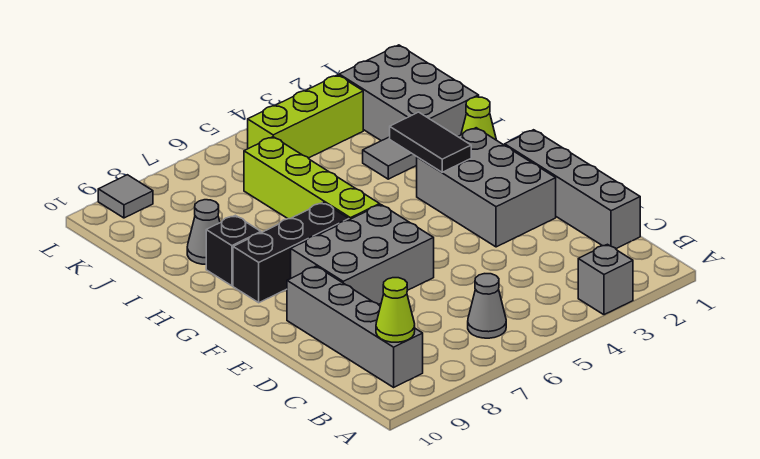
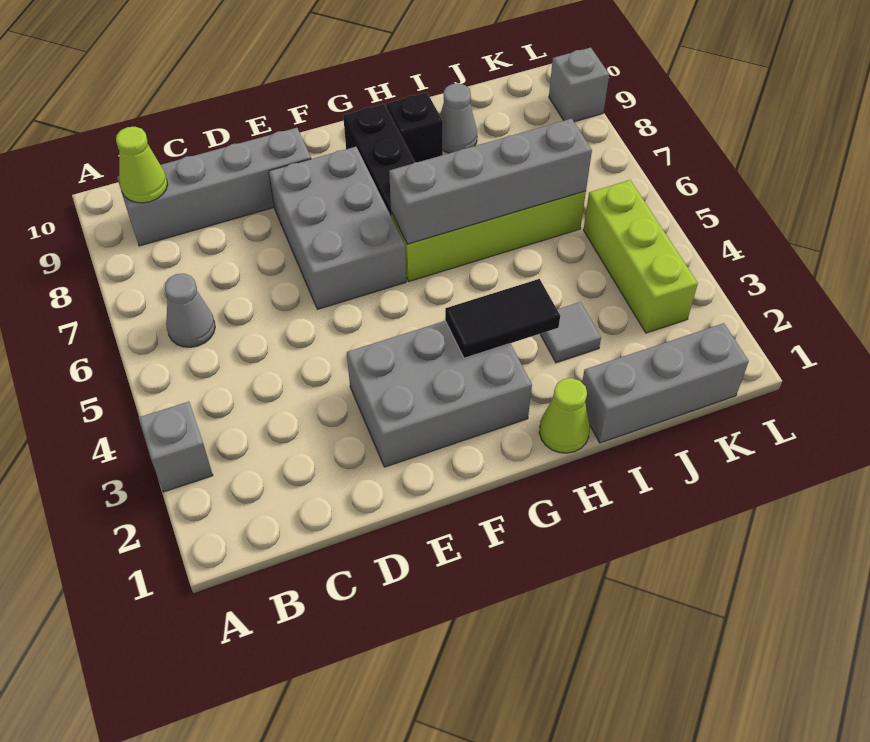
grey 1x4 brick [505,130,640,249] -> grey 1x4 brick moved to [389,118,592,244]
grey 2x3 brick [339,45,479,141] -> grey 1x3 brick [582,323,749,443]
grey 1x1 tile [98,175,153,218] -> grey 1x1 brick [549,48,609,122]

